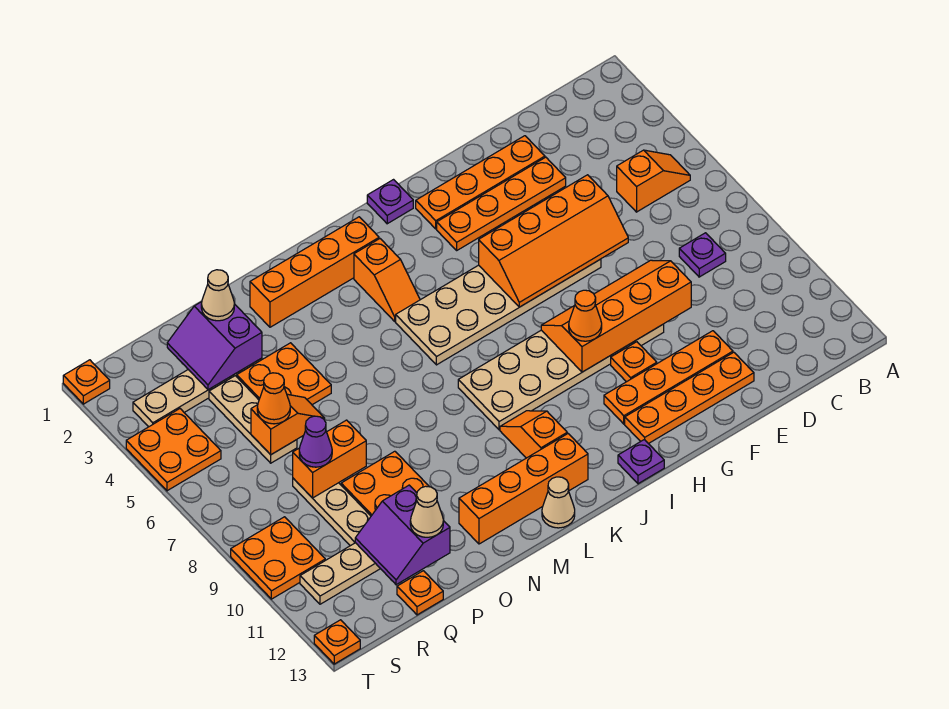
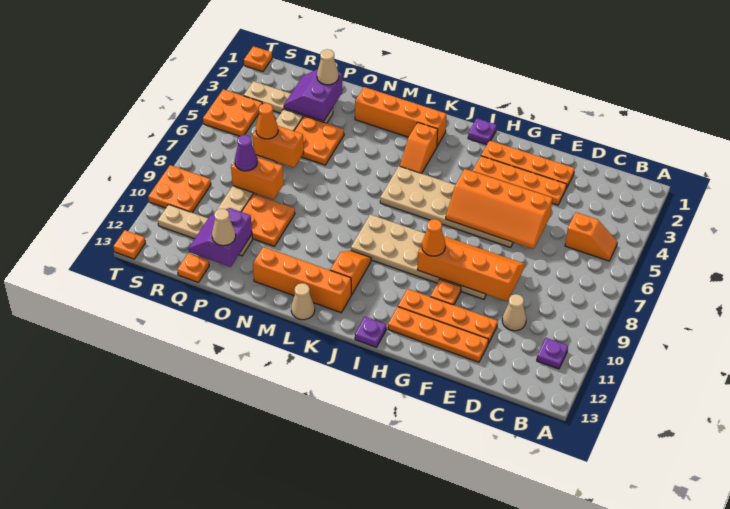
purple 1x1 plate [679,233,726,277] -> purple 1x1 plate moved to [537,338,568,369]
none -> tan 1x1 cone [502,294,526,331]
orange 1x2 slope [251,394,325,455] -> orange 1x2 brick [252,126,304,167]

